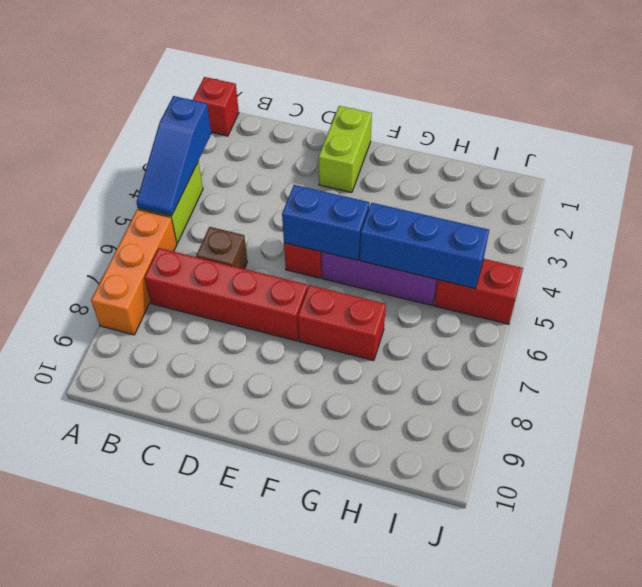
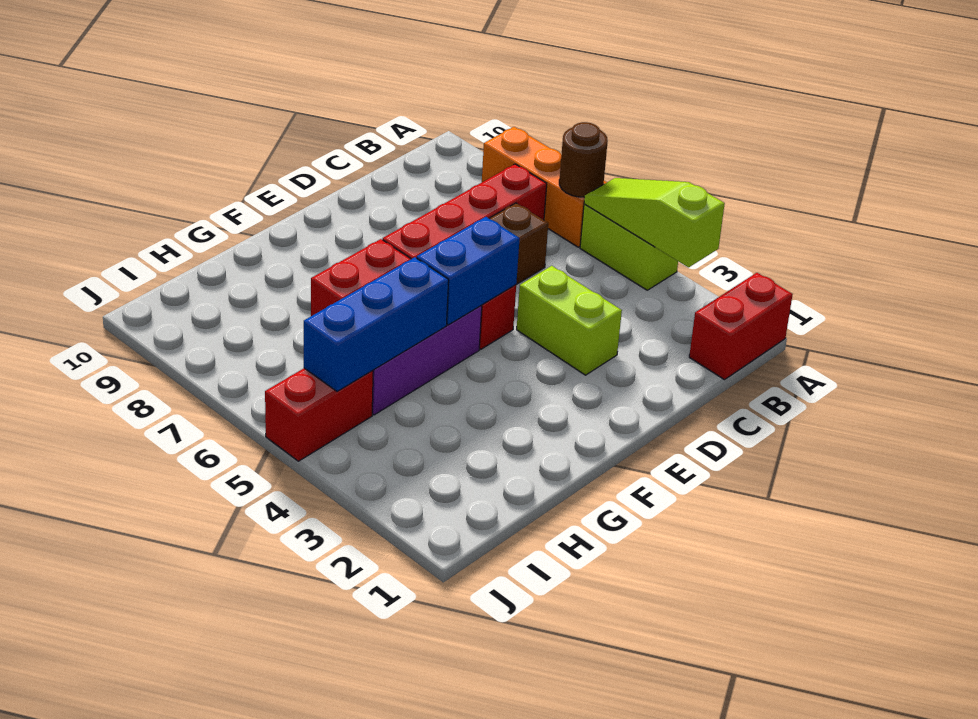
red 1x1 brick [193,77,239,136] -> red 1x2 brick [689,273,793,380]
blue 1x3 slope [136,96,211,216] -> lime 1x3 slope [584,178,725,267]
none -> brown 1x1 round brick [559,122,608,197]
lime 1x2 brick [318,106,372,193] -> lime 1x2 brick moved to [517,266,622,375]

